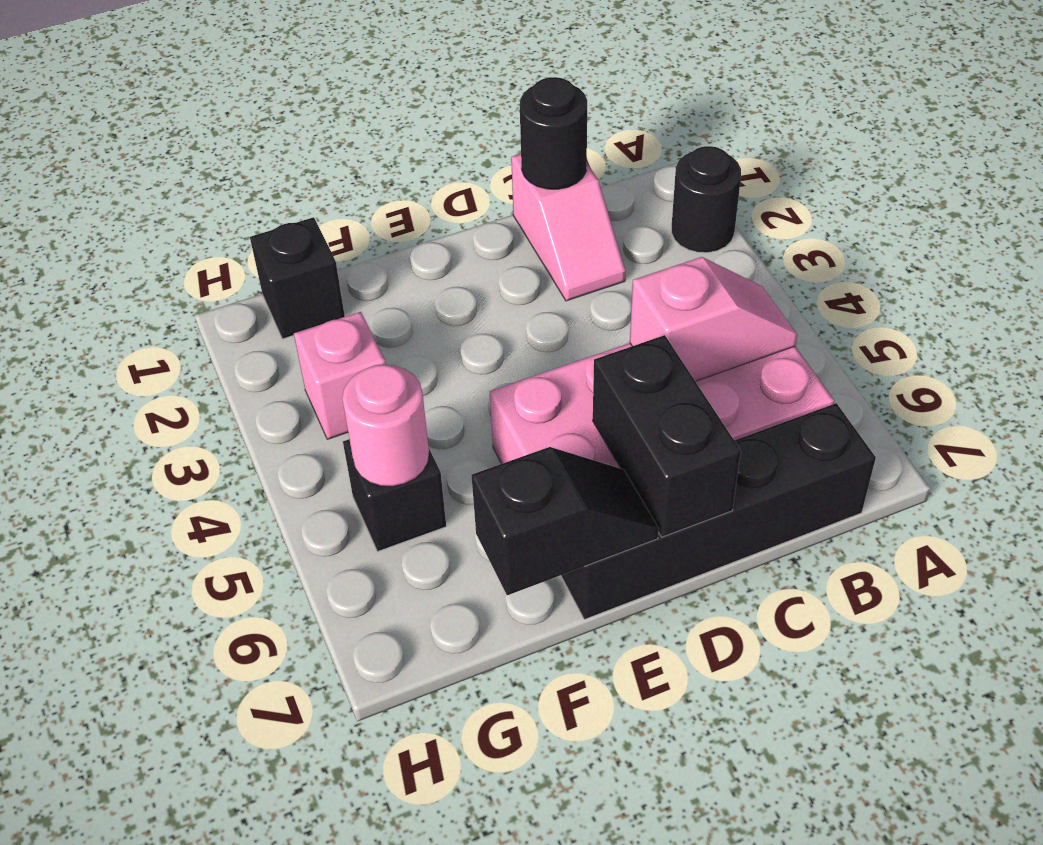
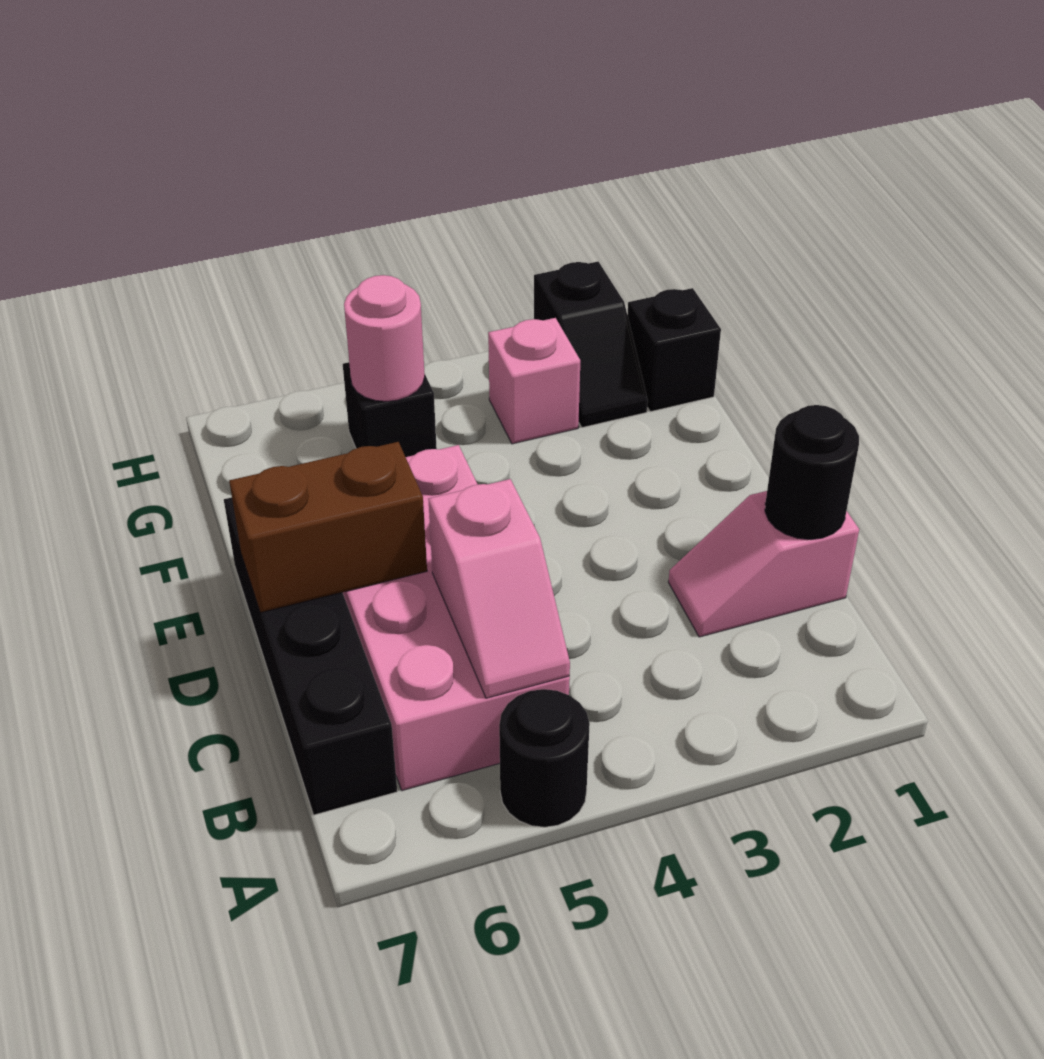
black 1x1 round brick [671,146,741,253] -> black 1x1 round brick moved to [499,689,590,827]
black 1x2 brick [593,335,741,537] -> brown 1x2 brick [229,442,427,613]
black 1x2 slope [471,447,659,595] -> black 1x2 slope moved to [534,262,648,428]

